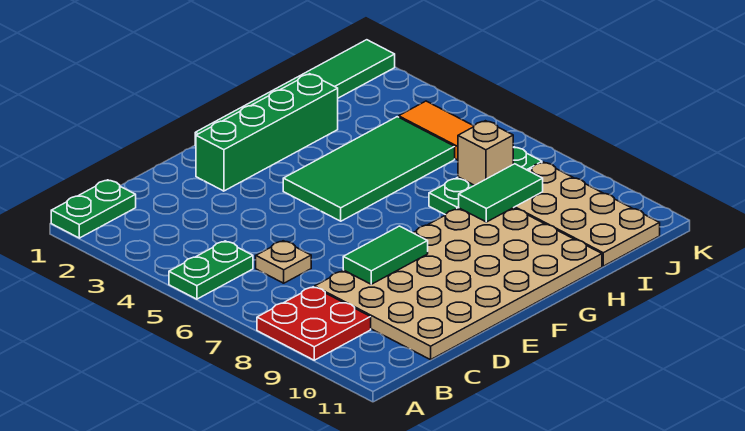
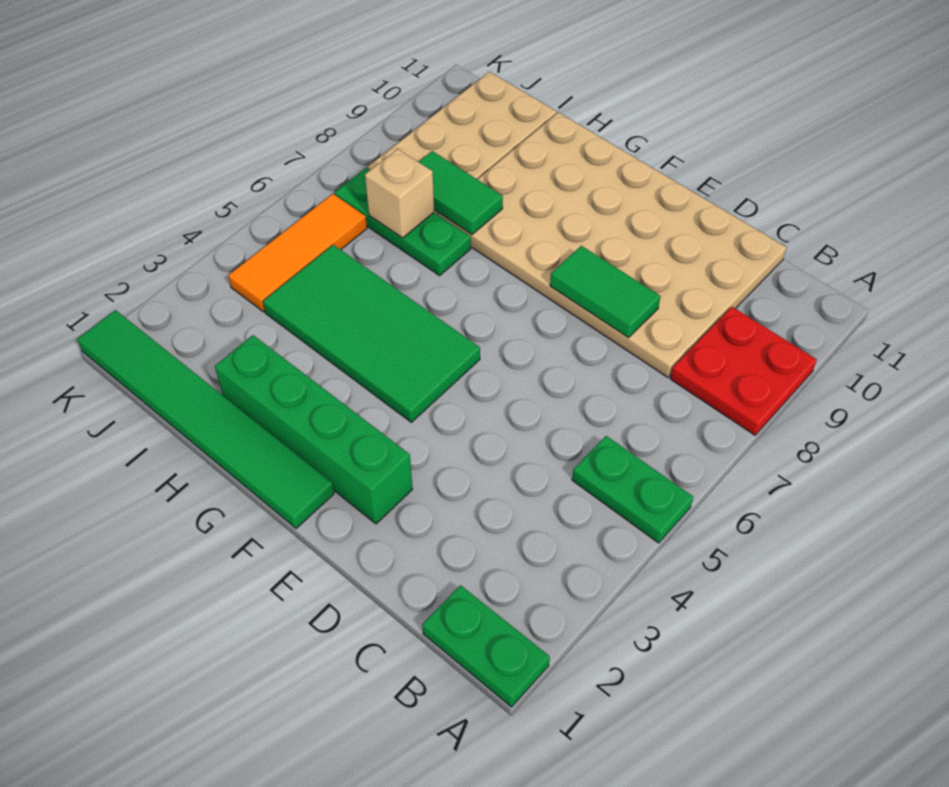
tan 1x1 plate [256,241,311,283] -> none

